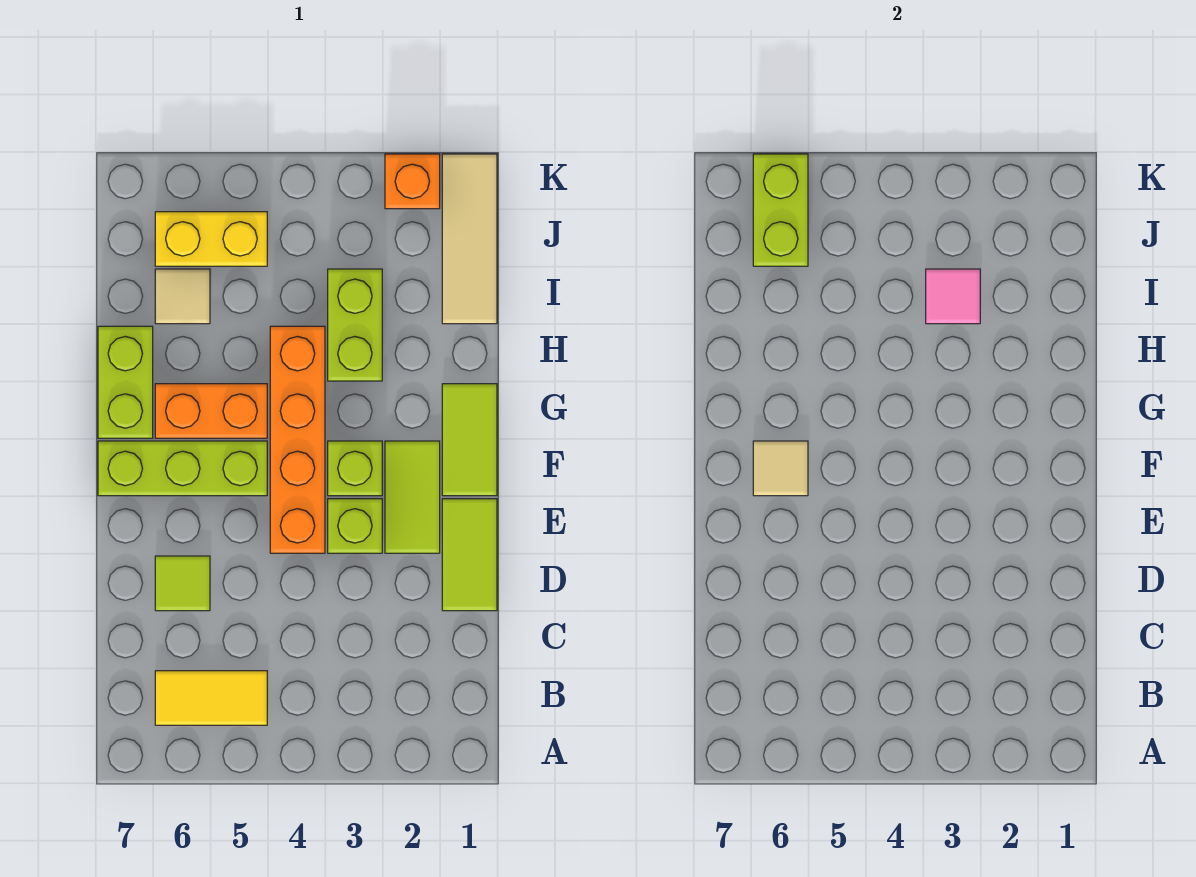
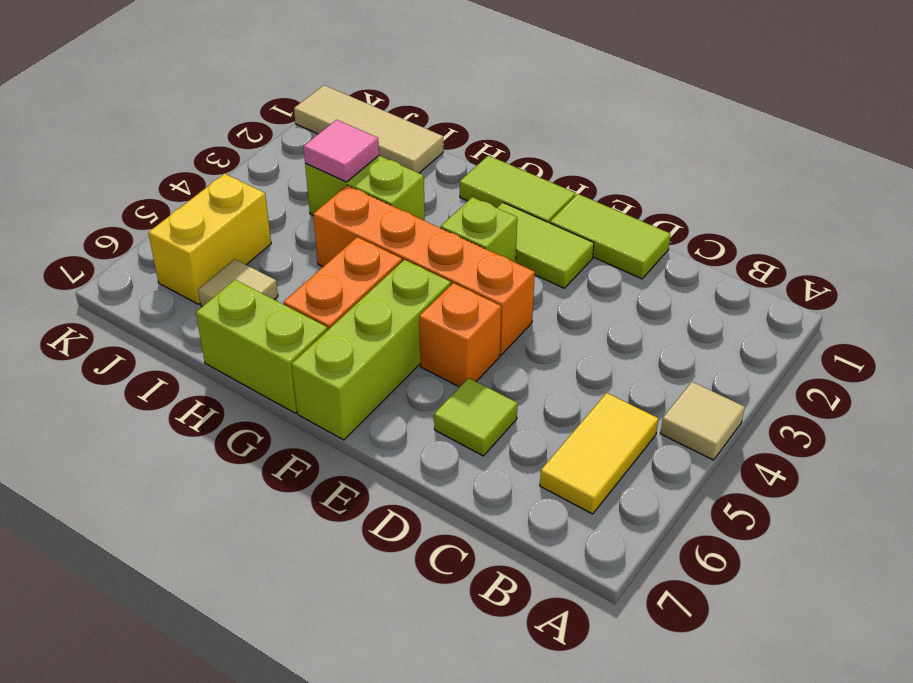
lime 1x1 brick [328,499,382,553] -> none
tan 1x1 tile [753,441,808,496] -> tan 1x1 tile moved to [660,382,745,460]
lime 1x2 brick [753,154,808,266] -> none
orange 1x1 brick [385,154,440,209] -> orange 1x1 brick moved to [419,283,501,387]

